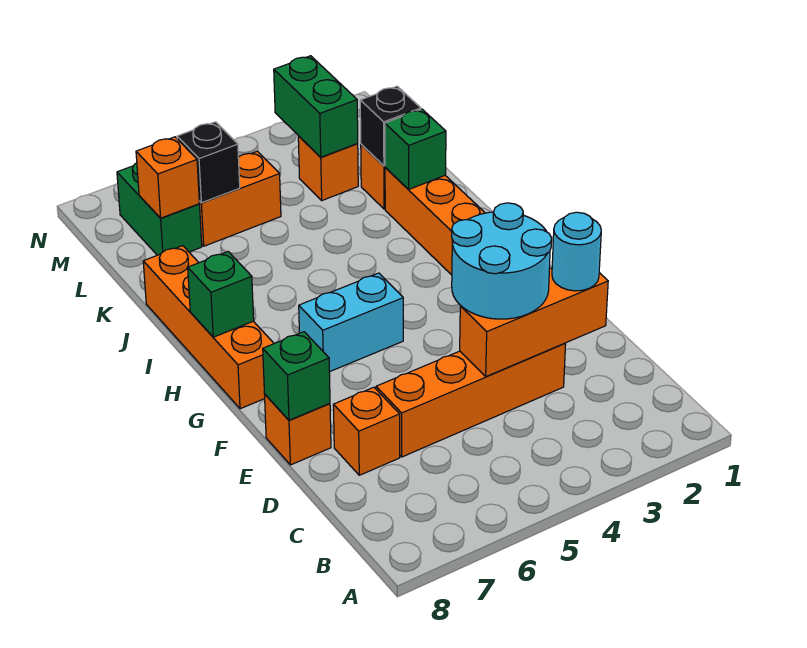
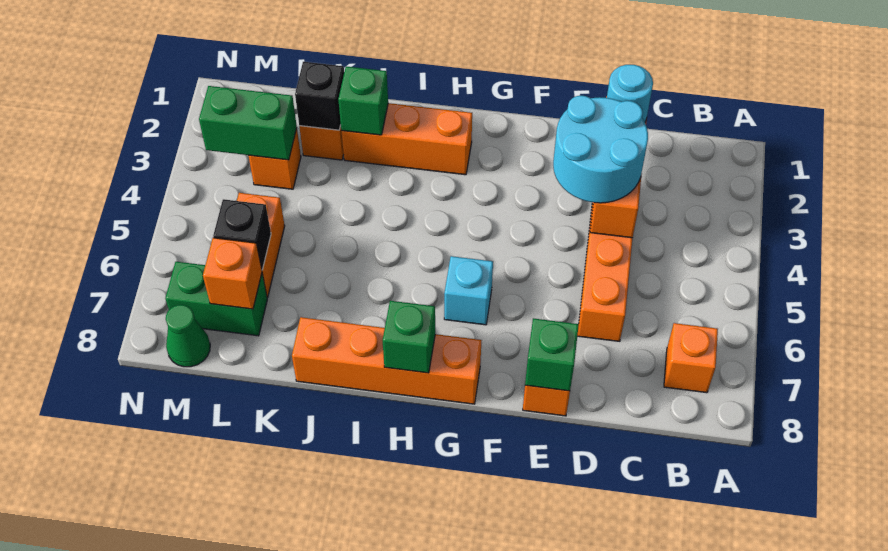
orange 1x1 brick [333,387,400,475] -> orange 1x1 brick moved to [664,323,718,393]
cyan 1x2 brick [299,273,403,372] -> cyan 1x1 brick [444,256,493,325]
none -> green 1x1 cone [166,305,210,367]

